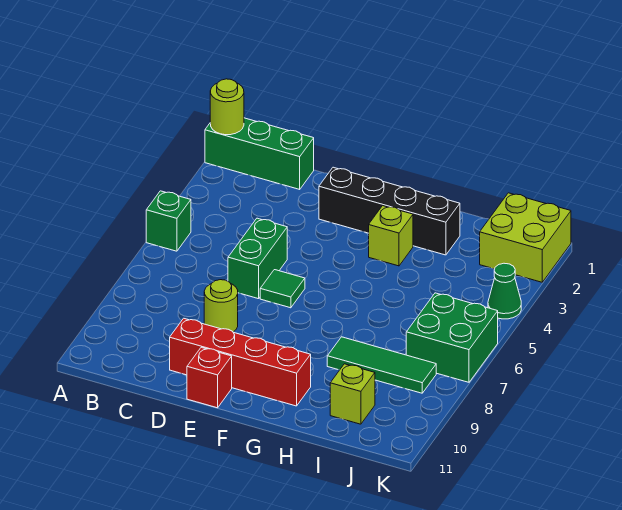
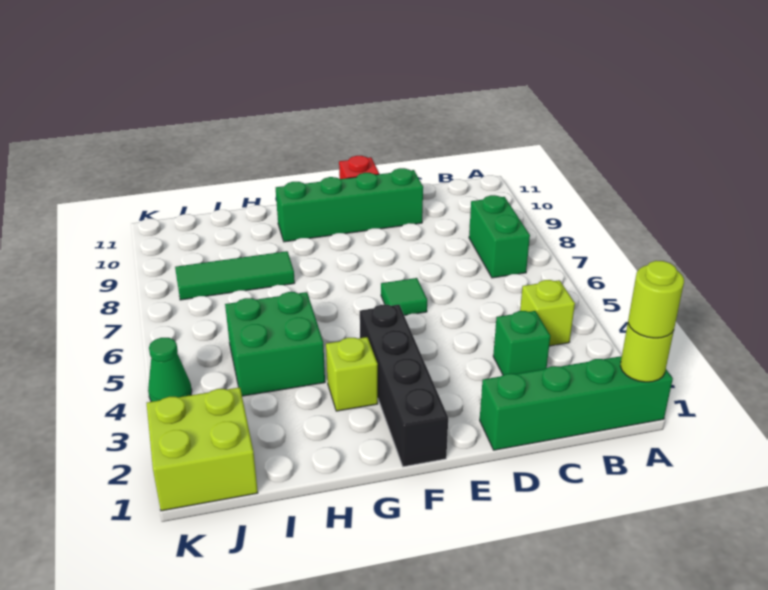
green 1x3 brick [205,118,314,189] -> green 1x4 brick [480,356,673,450]
green 1x1 brick [146,191,191,251] -> green 1x1 brick moved to [493,311,550,375]
green 1x2 brick [228,218,287,299] -> green 1x2 brick moved to [469,195,530,278]
lime 1x1 round brick [204,280,238,332] -> lime 1x1 round brick moved to [628,261,684,338]
red 1x4 brick [170,318,311,406] -> green 1x4 brick [276,168,423,242]
black 1x4 brick [319,167,460,255] -> black 1x4 brick turned to [360,305,448,467]
lime 1x1 brick [330,364,375,424] -> lime 1x1 brick moved to [520,280,575,346]
green 2x2 brick [406,293,498,382] -> green 2x2 brick moved to [225,292,325,396]

